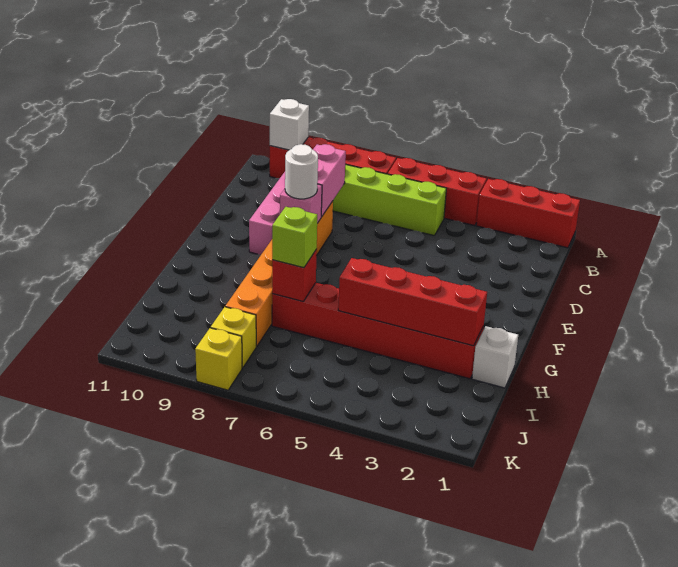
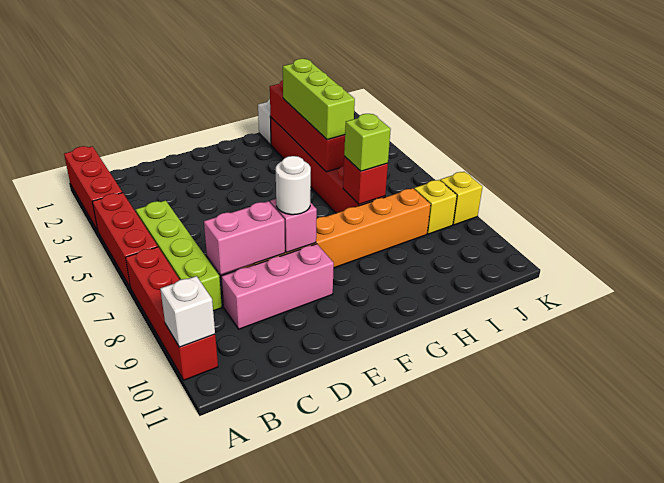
none -> lime 1x3 brick [283,59,355,140]

